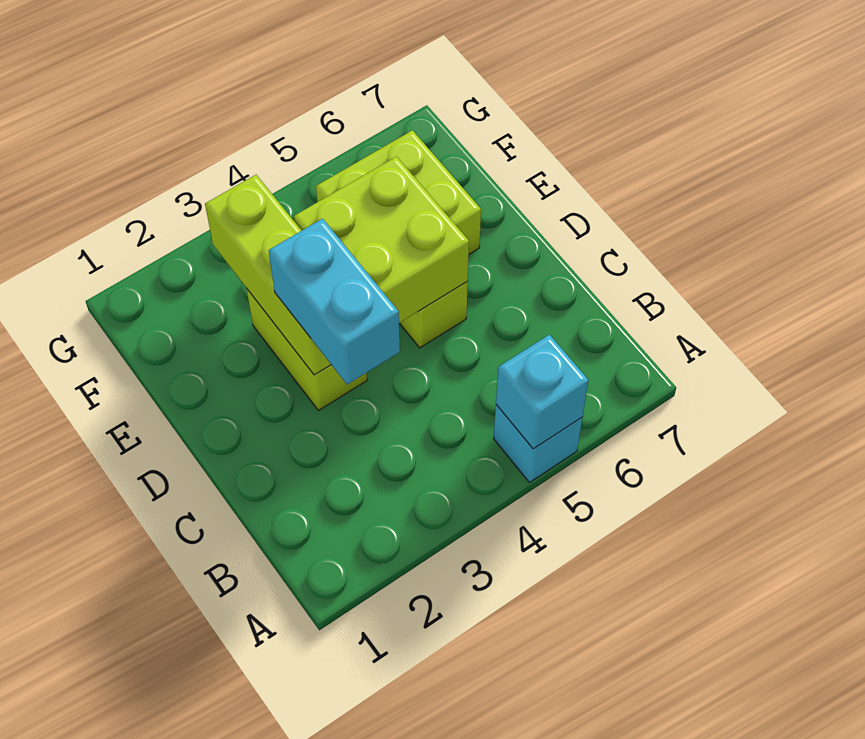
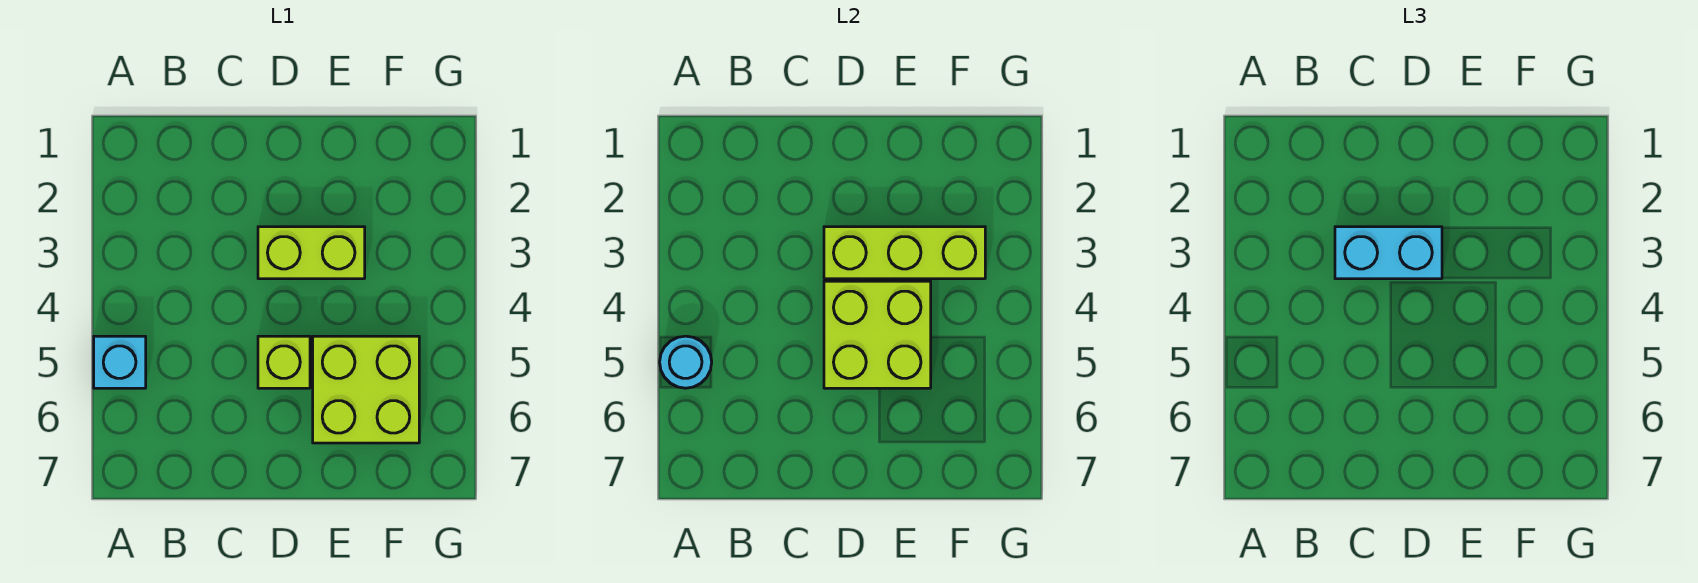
cyan 1x1 brick [496,335,588,449] -> cyan 1x1 round brick [660,336,712,388]

